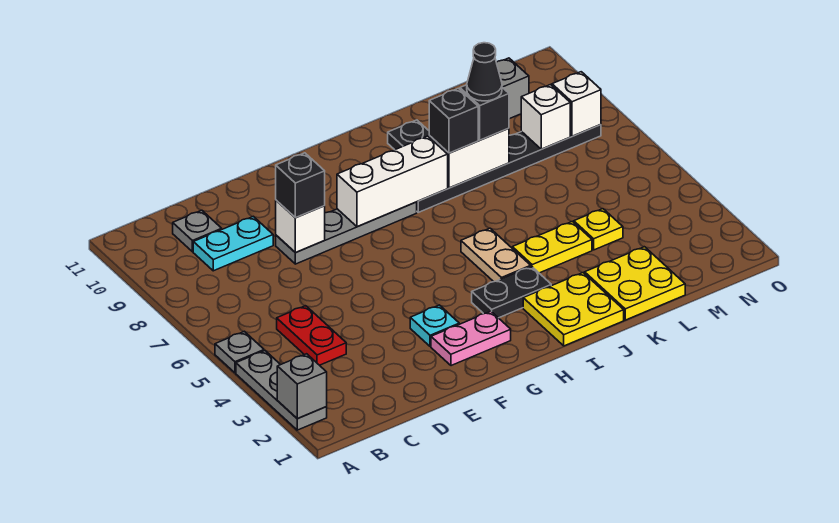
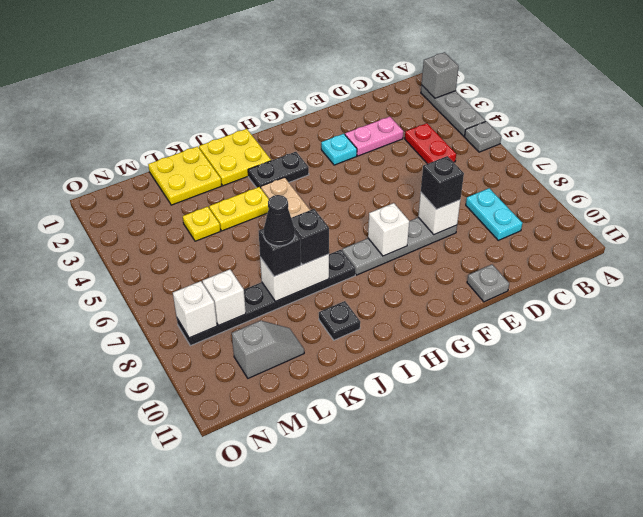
cyan 1x2 plate [193,216,273,271] -> cyan 1x2 plate turned to [466,188,522,240]
grey 1x1 plate [173,210,222,252] -> grey 1x1 plate moved to [467,264,509,302]
pink 1x2 plate [431,311,511,366] -> pink 1x2 plate moved to [345,117,403,156]
white 1x3 brick [337,136,448,227] -> white 1x1 brick [368,203,409,256]

